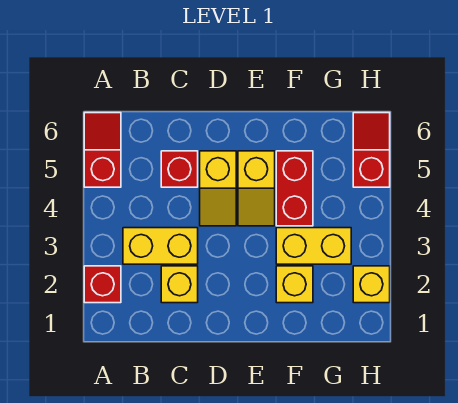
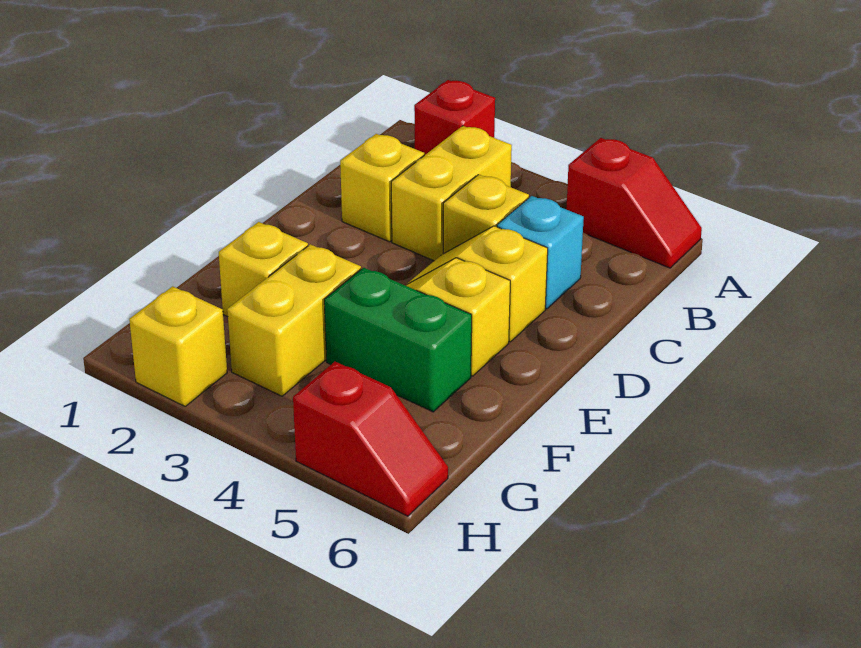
none -> yellow 1x1 brick [443,175,529,254]
red 1x1 brick [161,151,198,187] -> cyan 1x1 brick [497,196,584,309]
red 1x2 brick [276,151,313,226] -> green 1x2 brick [324,268,472,412]

